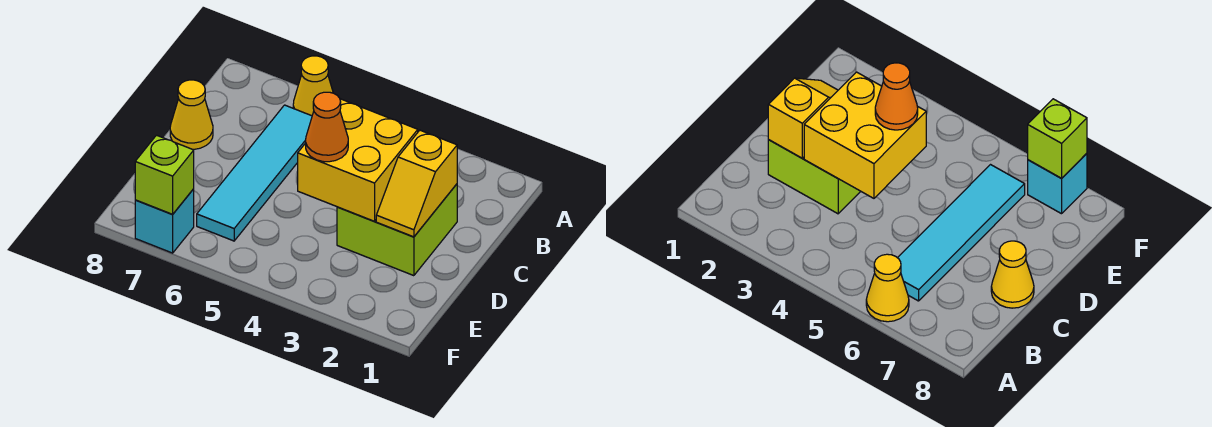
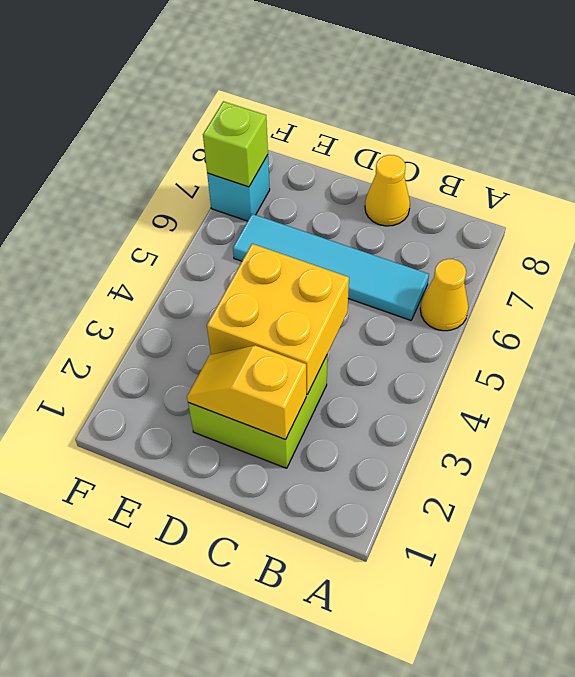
orange 1x1 cone [306,92,348,162] -> none

